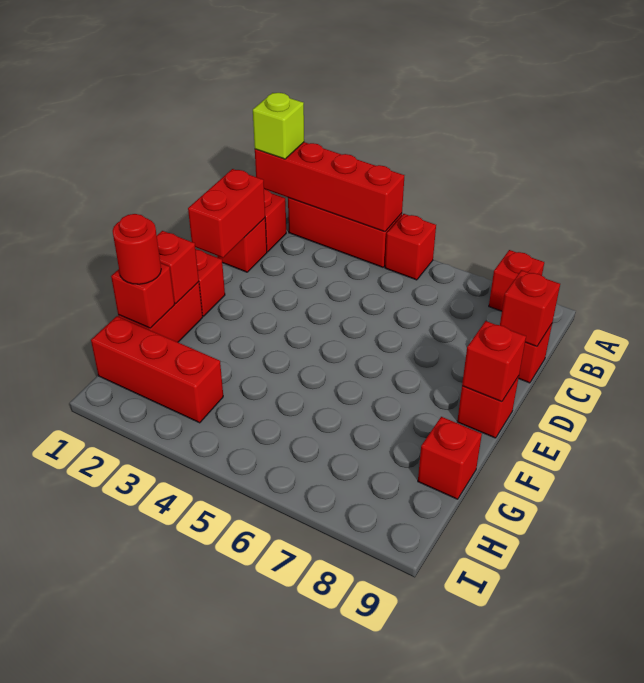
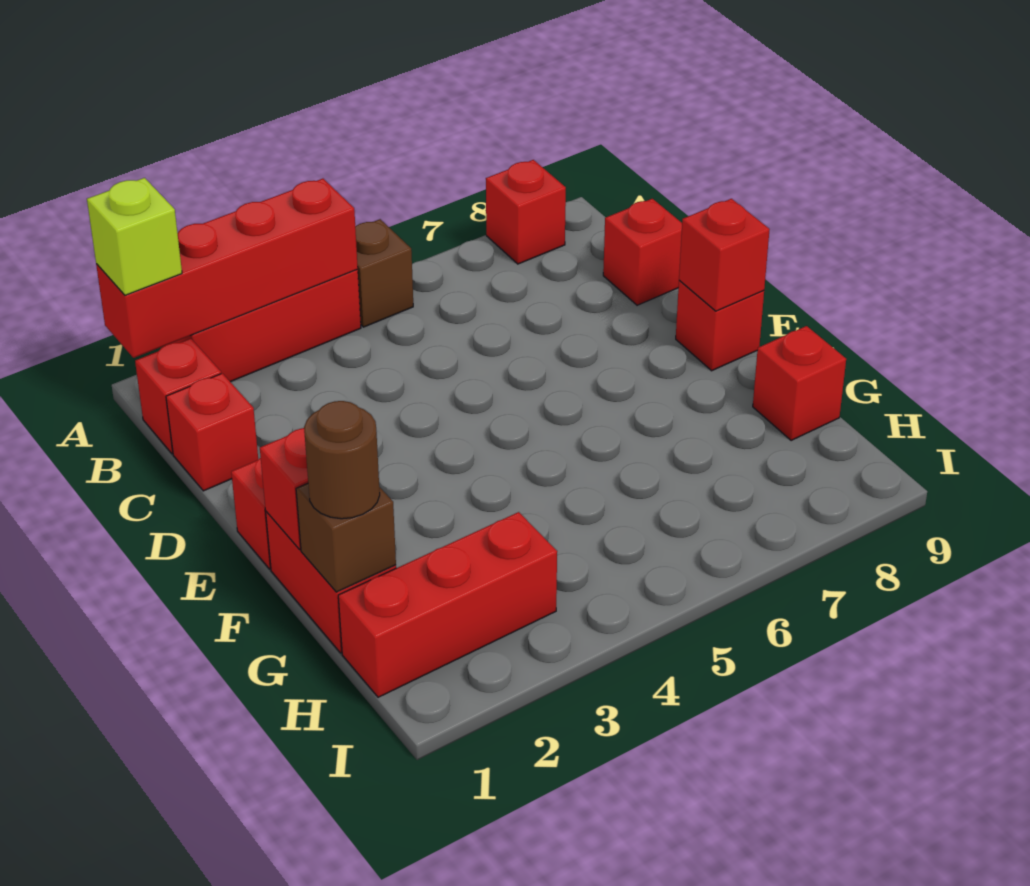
red 1x1 brick [385,214,436,280] -> brown 1x1 brick [355,219,413,327]
red 1x2 brick [188,169,265,258] -> none
red 1x1 brick [500,270,560,346] -> none
red 1x1 brick [111,263,175,328] -> brown 1x1 brick [296,483,396,592]
red 1x1 round brick [113,214,161,284] -> brown 1x1 round brick [304,401,380,519]

